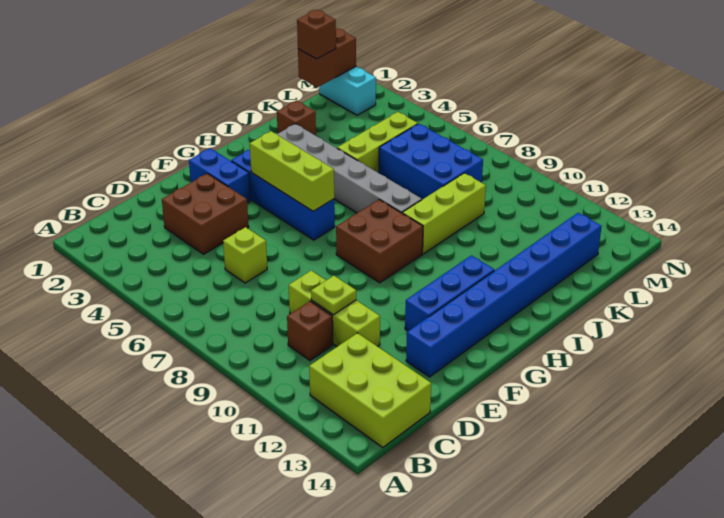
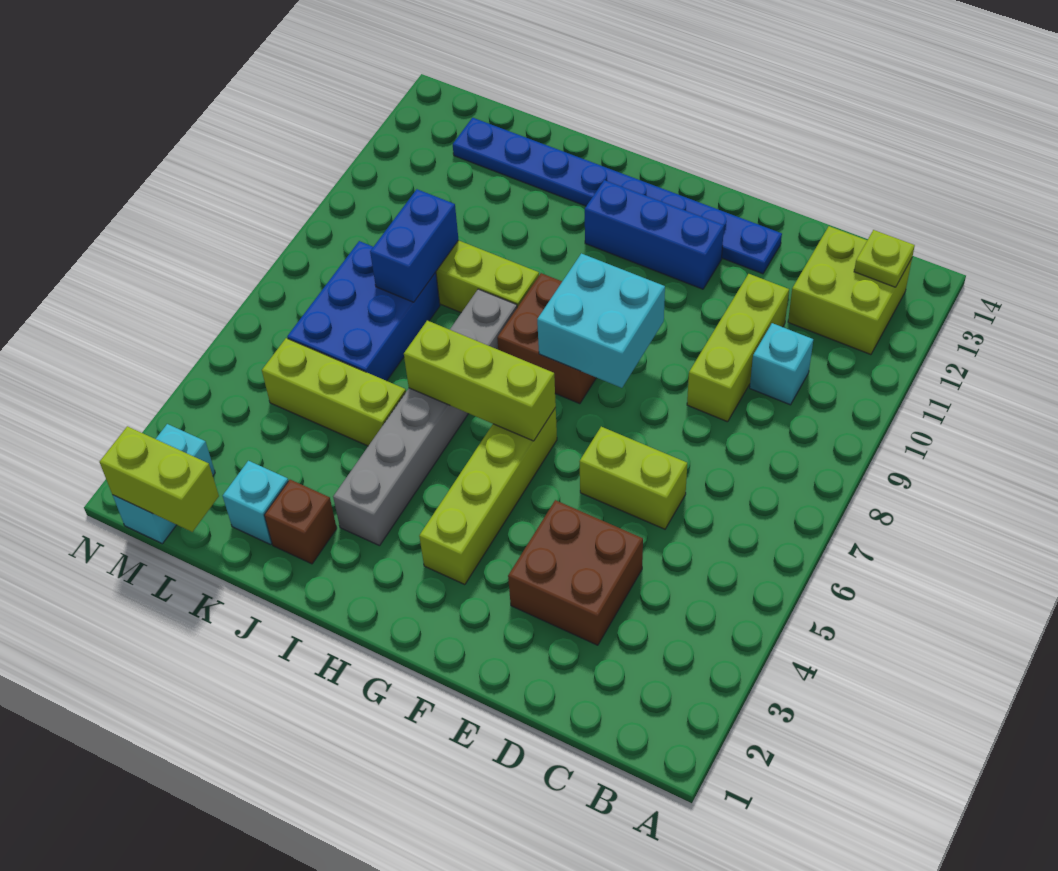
lime 2x3 brick [309,333,431,447] -> lime 2x2 brick [788,226,912,355]
brown 1x1 brick [287,301,333,361] -> cyan 1x1 brick [750,323,813,405]
lime 1x1 brick [223,227,267,283] -> lime 1x2 brick [579,427,687,529]
lime 1x1 plate [311,276,356,315] -> lime 1x1 plate moved to [854,230,915,287]
blue 1x8 brick [406,213,602,377] -> blue 1x8 plate [453,118,782,274]
blue 1x2 brick [189,148,251,203] -> blue 1x2 brick moved to [370,189,459,302]
none -> cyan 2x2 brick [537,253,665,388]
blue 1x4 brick [231,150,335,240] -> lime 1x4 brick [419,408,557,585]
lime 1x3 brick [250,131,334,211] -> lime 1x3 brick turned to [404,321,556,441]
none -> cyan 1x1 brick [223,461,288,545]
brown 1x2 brick [298,28,356,87] -> lime 1x2 brick [100,426,219,532]
brown 1x1 brick [297,10,336,59] -> none

